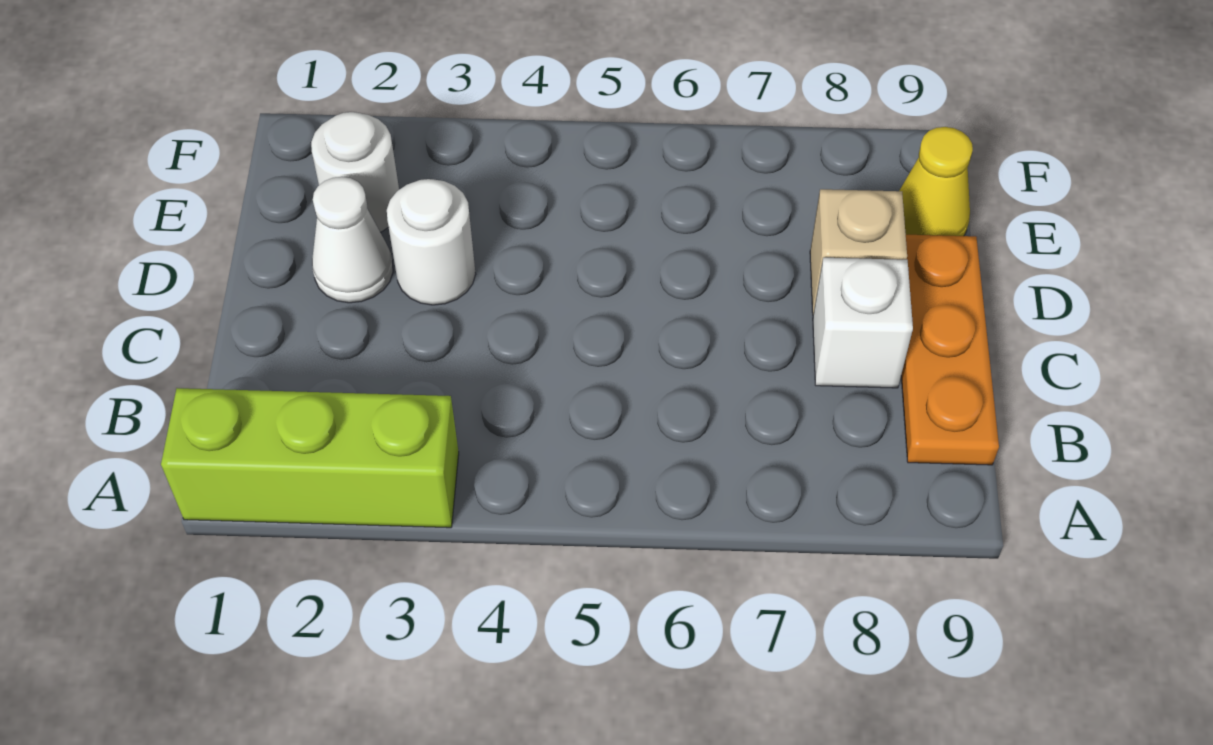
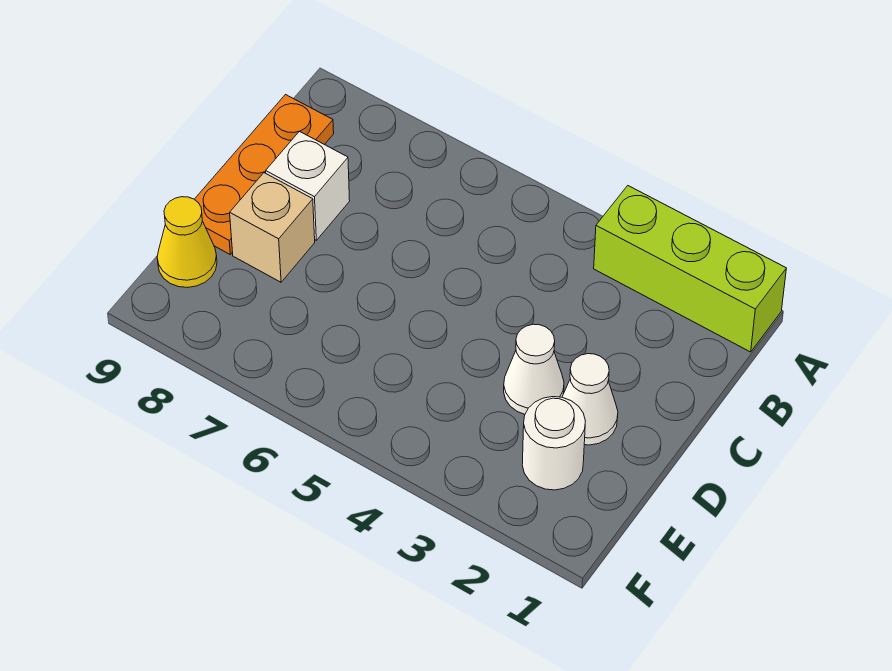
white 1x1 round brick [387,179,476,305] -> white 1x1 cone [504,324,564,414]

